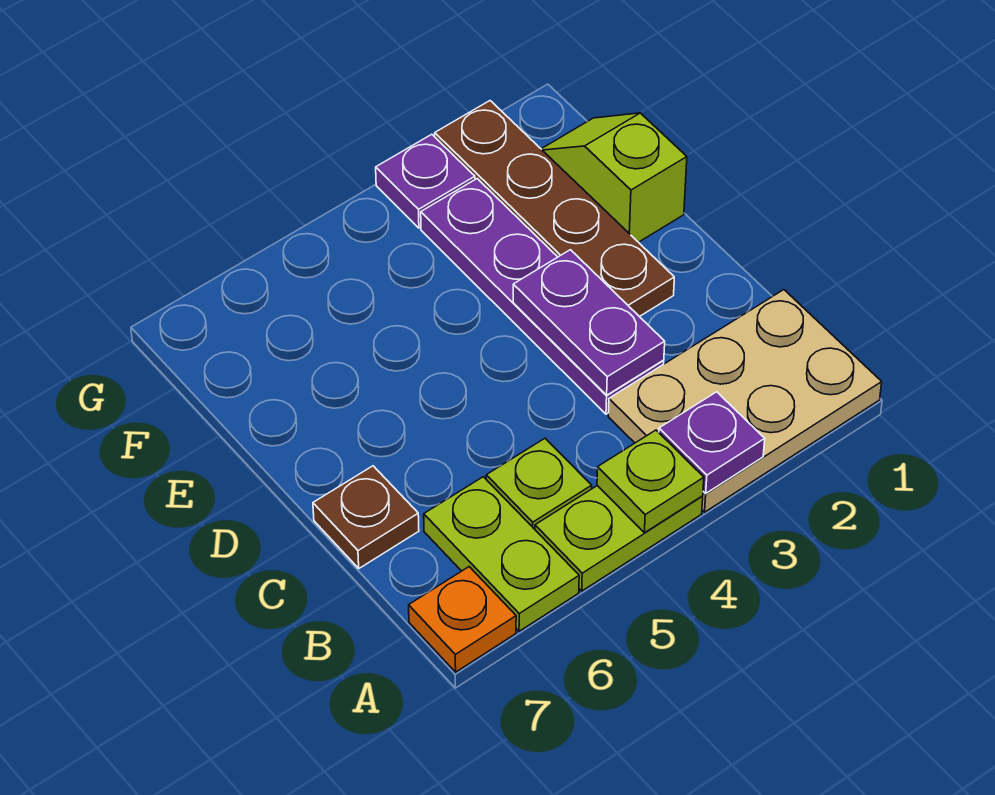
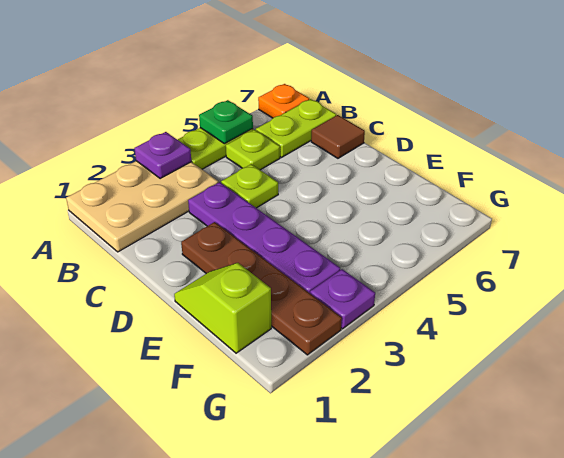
lime 1x1 plate [597,430,704,533] -> lime 1x1 plate moved to [221,164,278,208]
none -> green 1x1 plate [199,100,253,144]
lime 1x2 plate [424,477,579,631] -> lime 1x2 plate turned to [256,99,336,157]
purple 1x2 plate [513,250,665,395] -> none
brown 1x1 plate [313,466,419,568] -> brown 1x1 tile [311,115,365,158]
lime 1x2 slope [542,113,687,242] -> lime 1x2 slope turned to [174,263,271,353]

